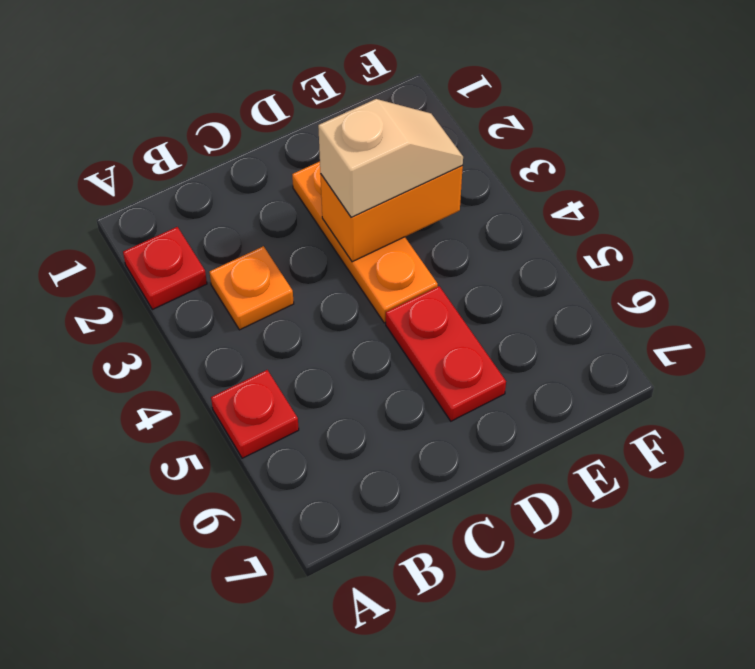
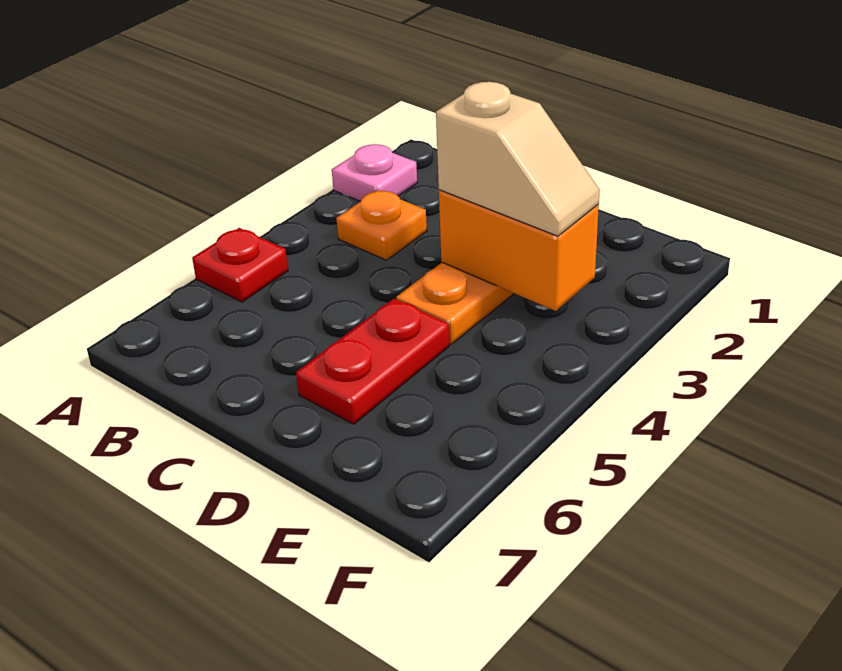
red 1x1 plate [123,227,207,310] -> pink 1x1 plate [332,144,417,201]

